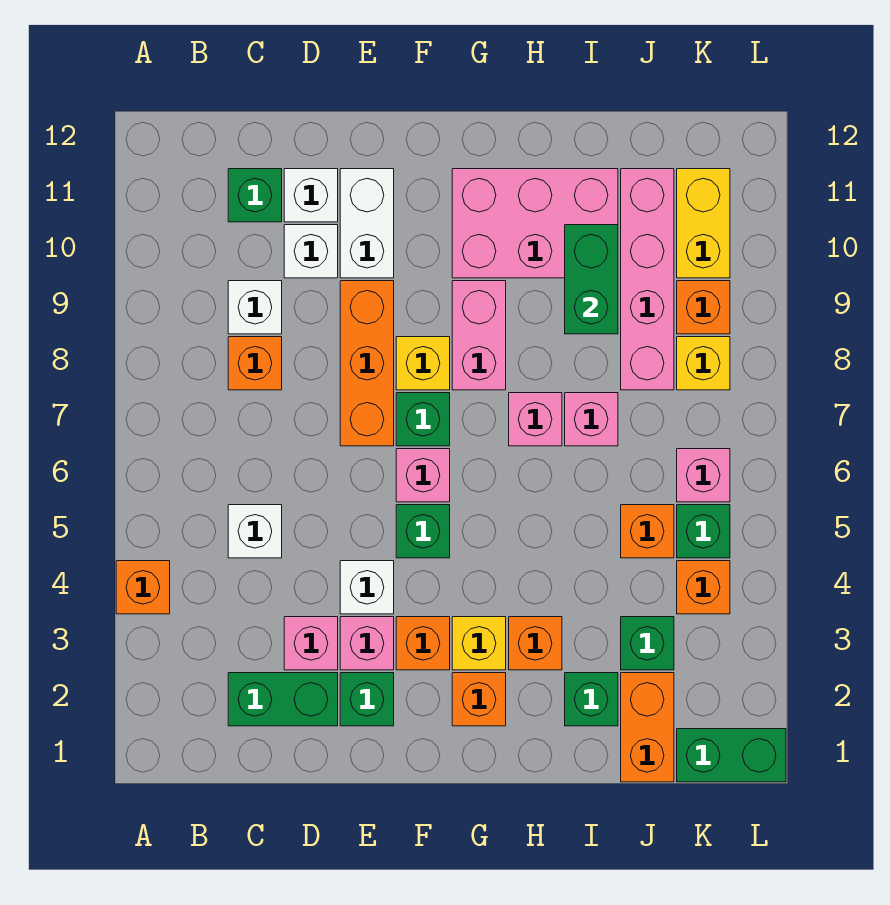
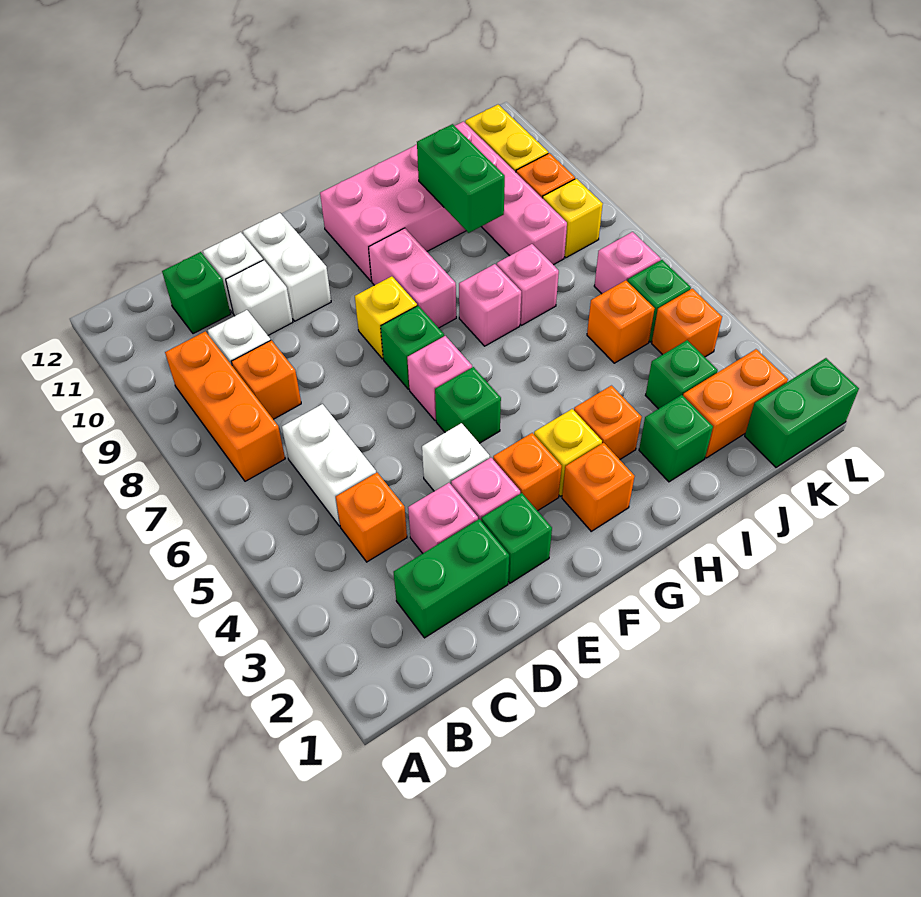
orange 1x1 brick [116,561,170,614] -> orange 1x1 brick moved to [336,473,407,562]
white 1x1 brick [228,505,282,558] -> white 1x2 brick [282,404,376,526]
orange 1x3 brick [340,281,394,446] -> orange 1x3 brick moved to [165,331,285,481]
orange 1x2 brick [621,673,674,782] -> orange 1x2 brick turned to [683,349,788,458]

